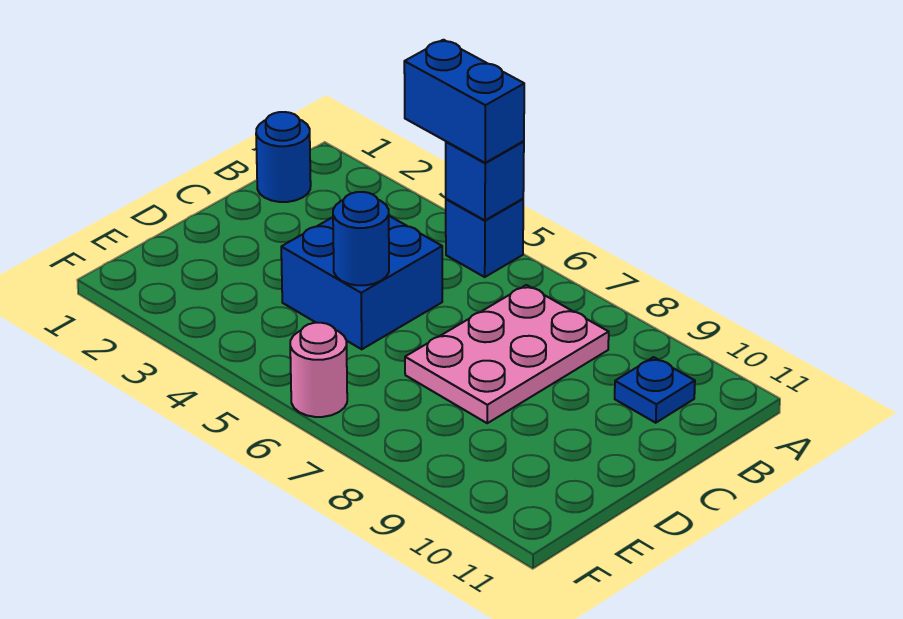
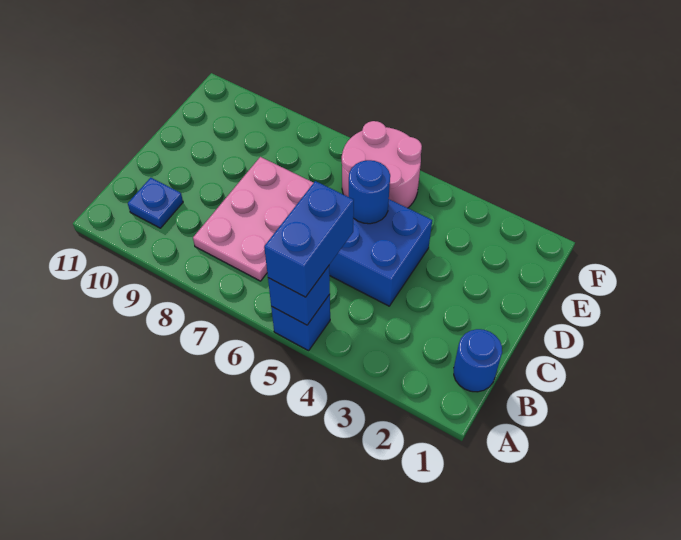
blue 1x2 brick [404,40,524,163] -> blue 1x2 brick turned to [264,181,354,297]
pink 1x1 round brick [290,323,347,417] -> pink 2x2 round brick [342,121,422,208]

